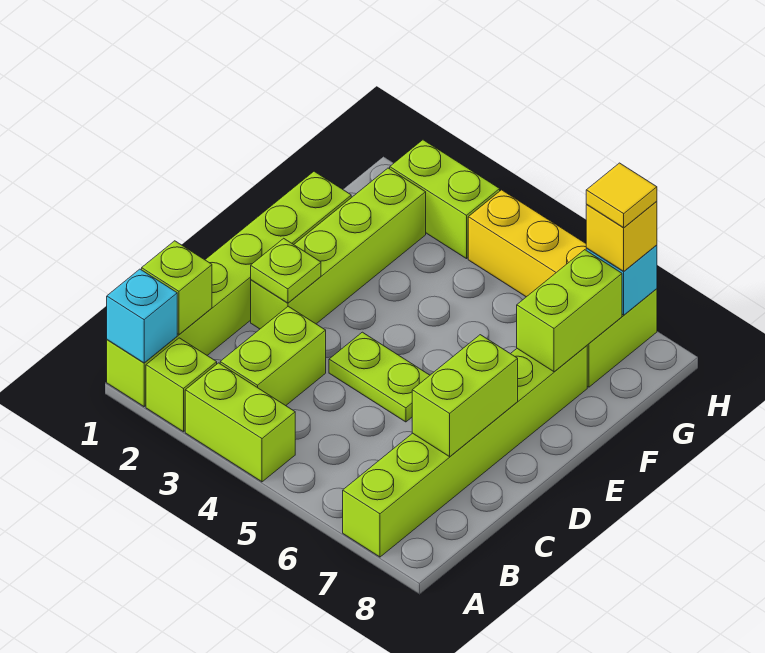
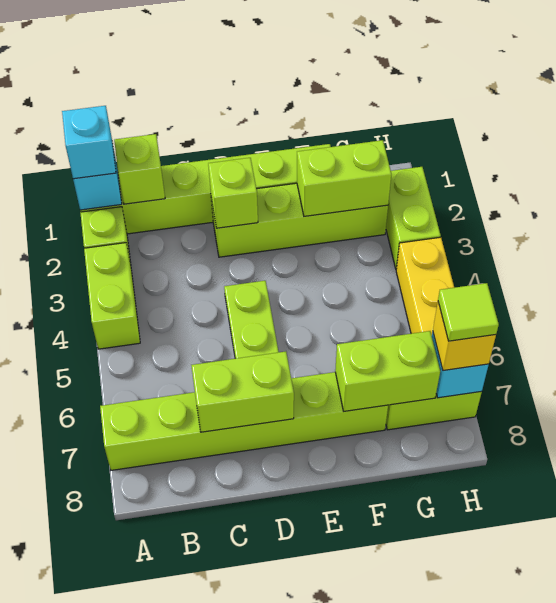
none -> cyan 1x1 brick [62,106,116,179]
lime 1x2 brick [220,306,326,406] -> lime 1x2 brick moved to [297,140,391,216]
lime 1x1 plate [251,238,321,303] -> lime 1x1 brick [208,158,258,228]
yellow 1x1 tile [586,163,657,228] -> lime 1x1 tile [438,283,499,341]

